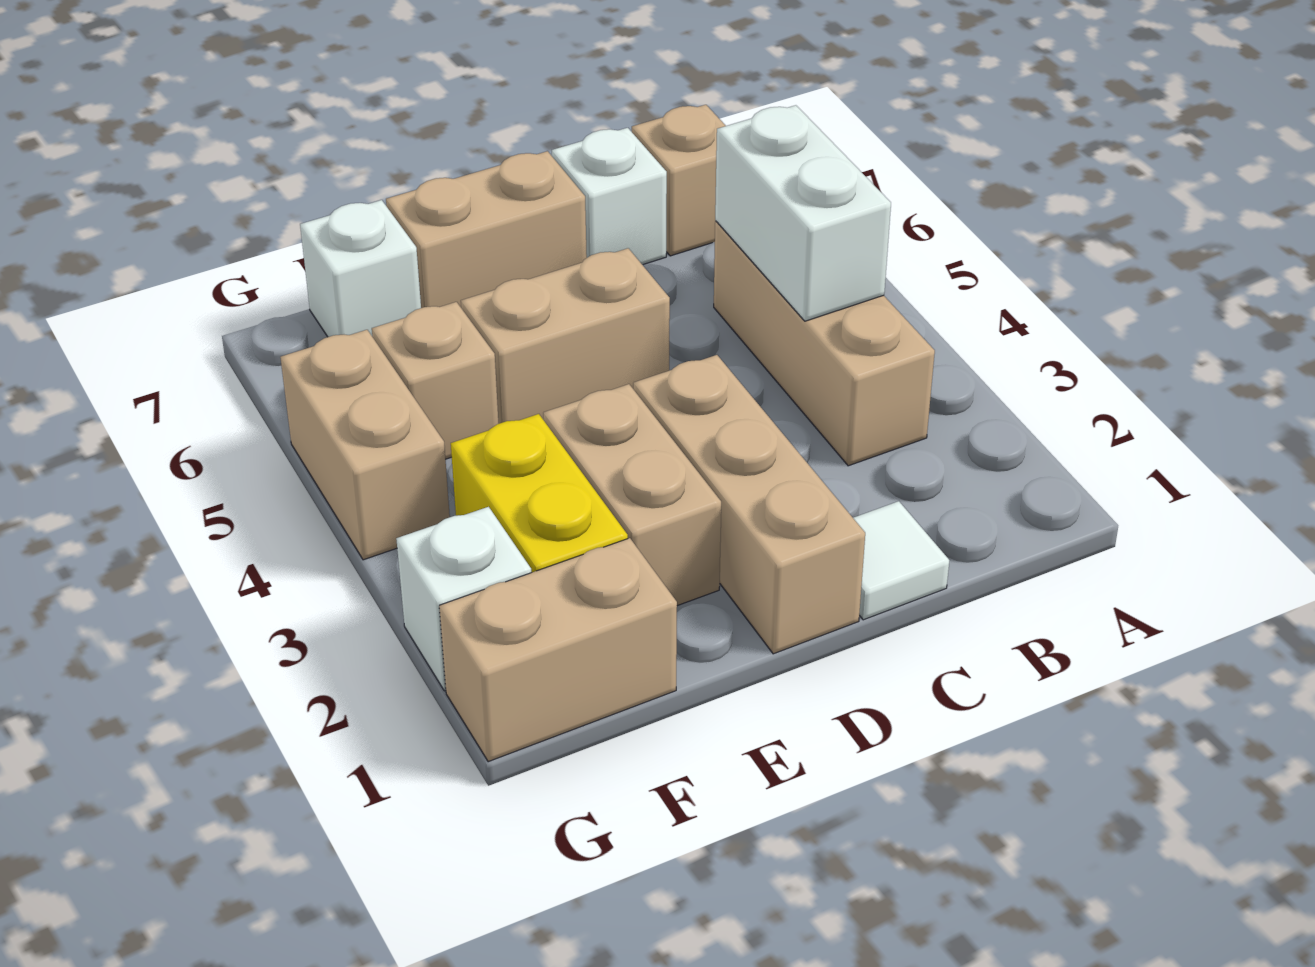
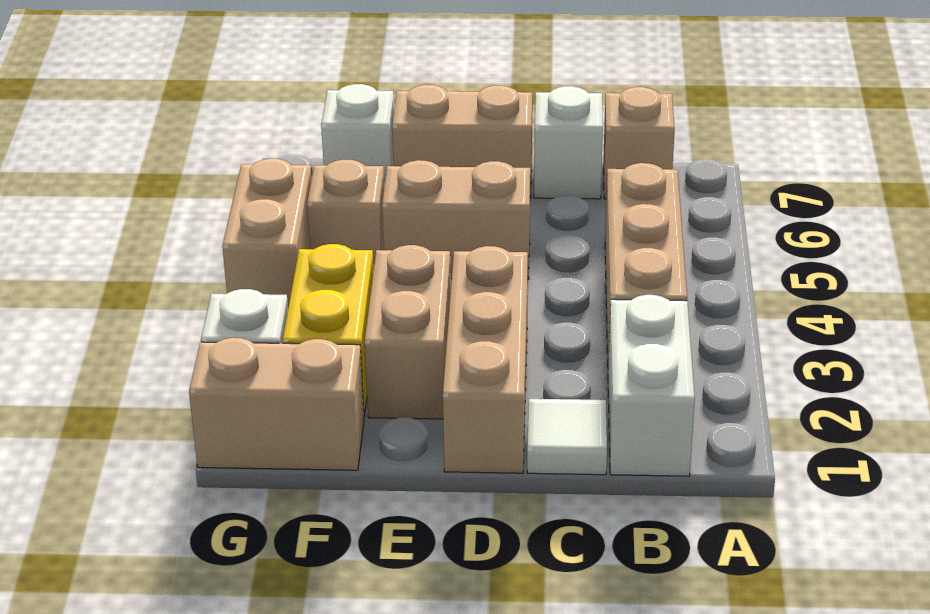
white 1x2 brick [715,105,891,321] -> white 1x2 brick moved to [608,295,695,476]

